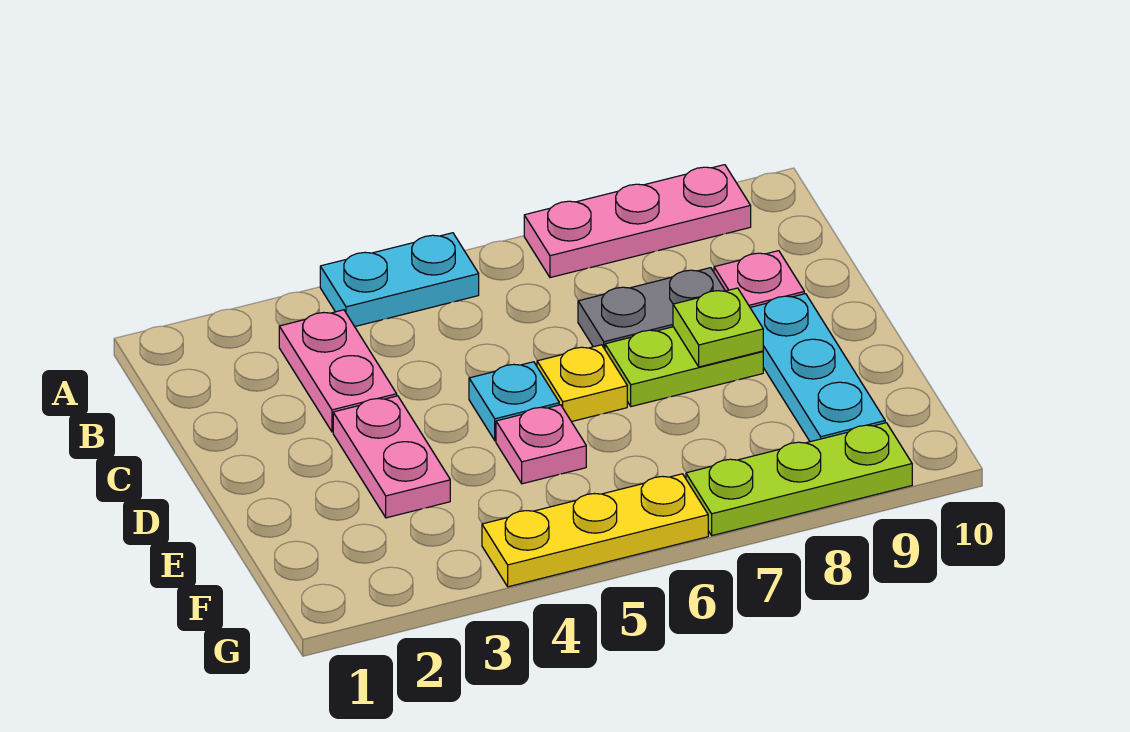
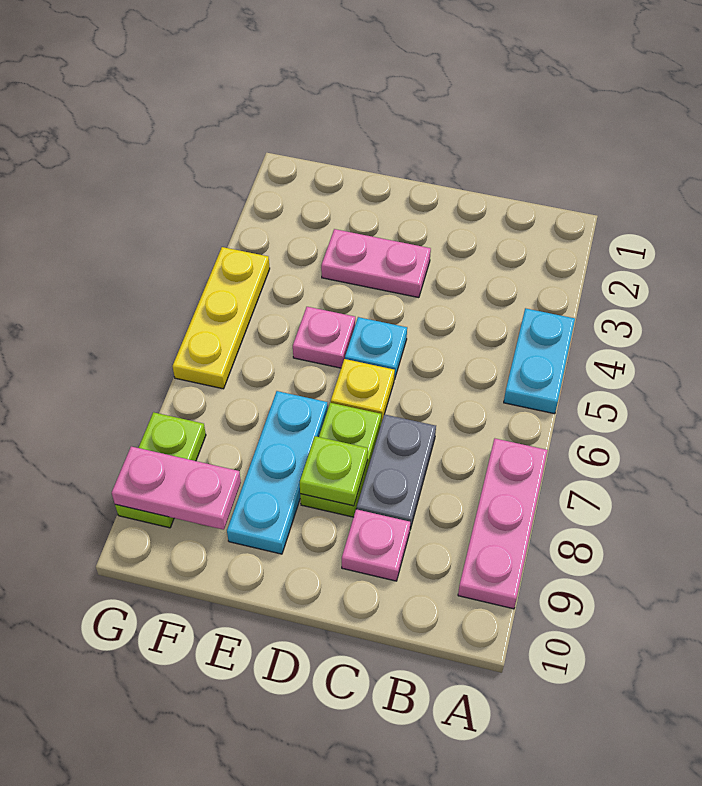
pink 1x2 plate [279,310,397,432] -> pink 1x2 plate moved to [112,446,241,530]
cyan 1x3 plate [750,294,885,442] -> cyan 1x3 plate turned to [227,391,328,554]
lime 1x3 plate [686,423,912,536] -> lime 1x2 plate [115,412,206,528]

